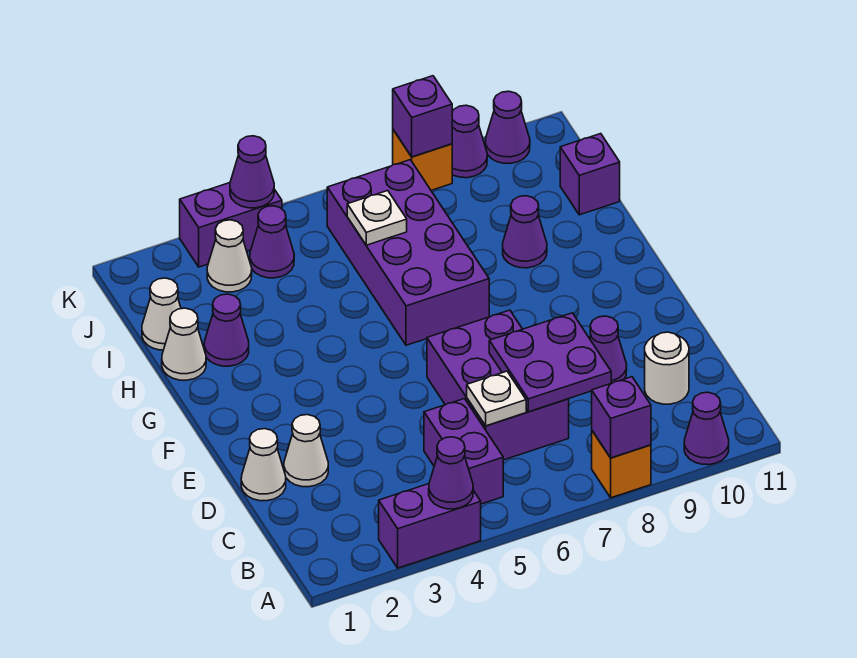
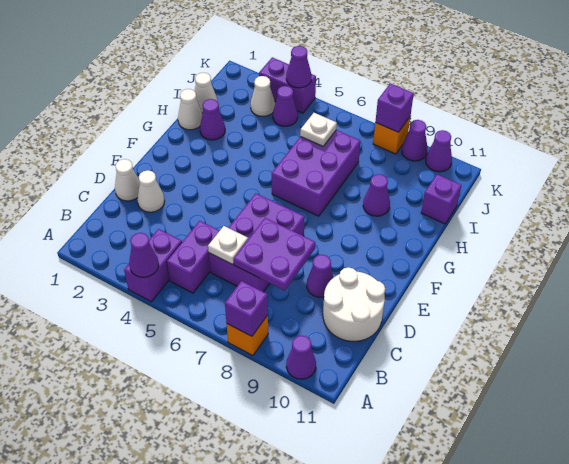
purple 1x2 brick [379,484,481,568] -> purple 1x2 brick turned to [124,229,182,302]
white 1x1 round brick [645,332,689,404] -> white 2x2 round brick [323,267,385,341]
purple 2x4 brick [327,160,489,345] -> purple 2x3 brick [272,130,360,216]

